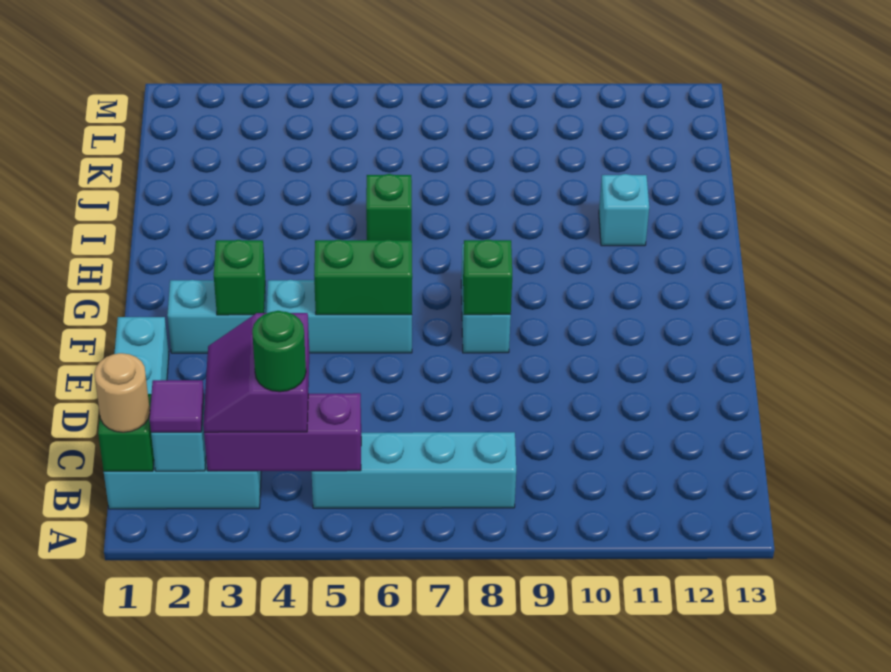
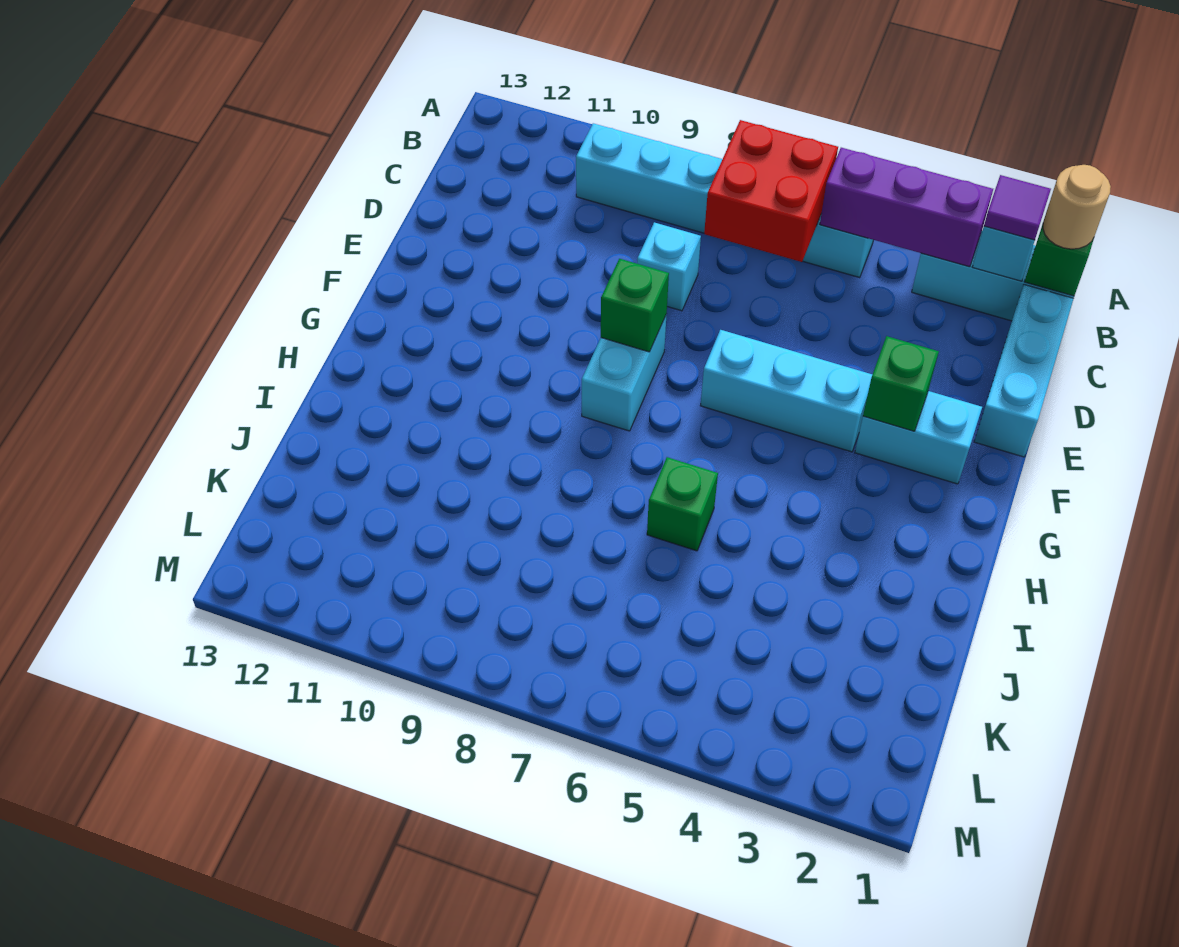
purple 2x2 slope [203,313,309,432] -> none
green 1x1 round brick [252,311,306,392] -> none
cyan 1x4 brick [311,432,516,508] -> cyan 1x6 brick [576,123,873,278]
none -> red 2x2 brick [704,120,838,262]
green 1x2 brick [314,240,412,315] -> none
cyan 1x1 brick [599,174,649,246] -> cyan 1x1 brick moved to [637,222,701,311]

